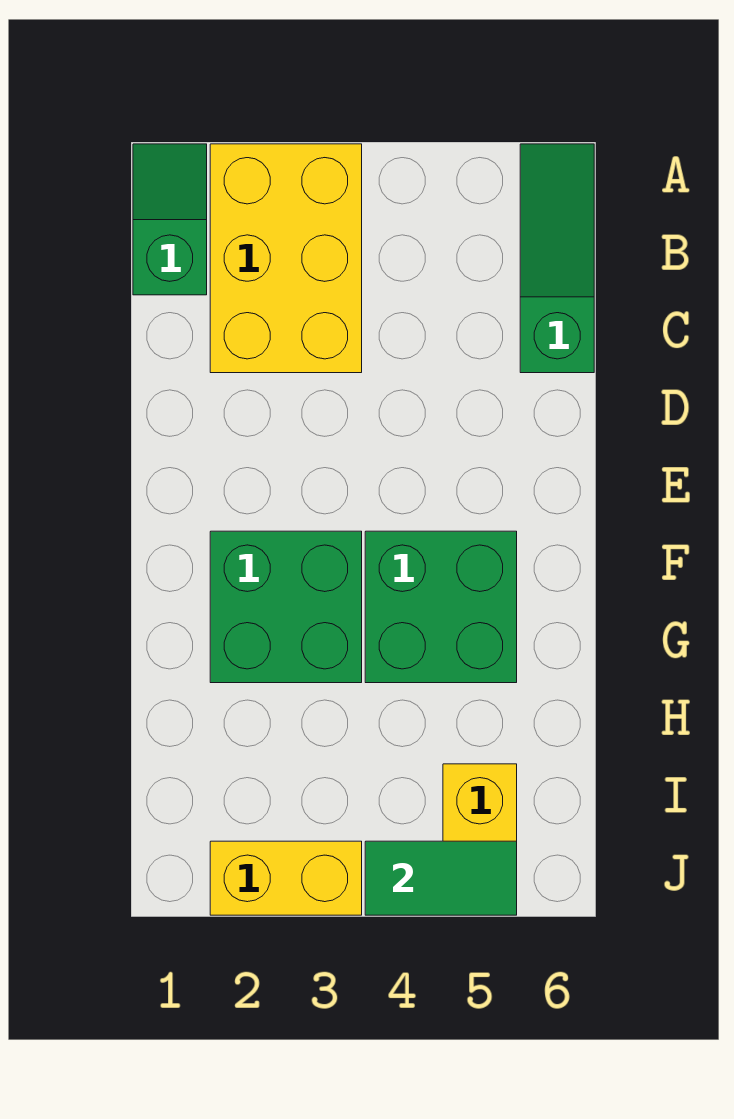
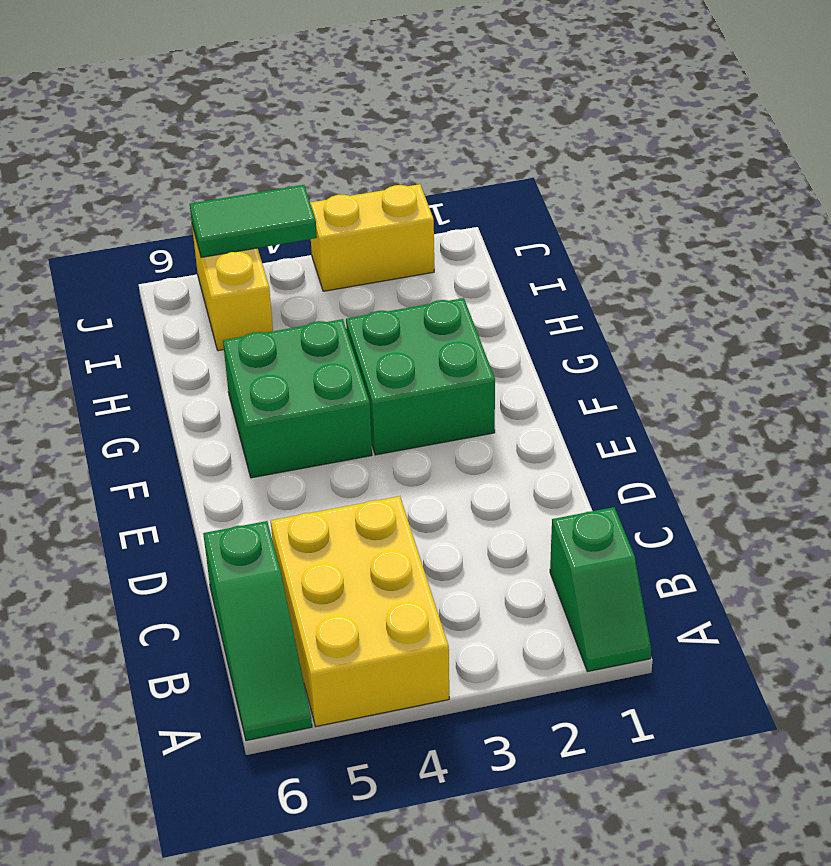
yellow 2x3 brick [210,144,362,373] -> yellow 2x3 brick moved to [271,496,449,726]

